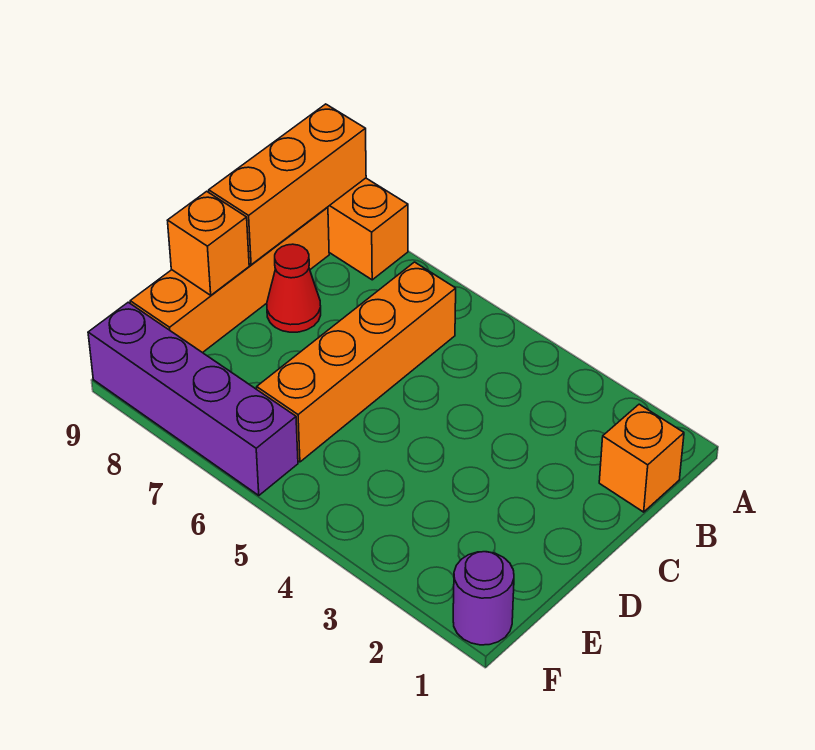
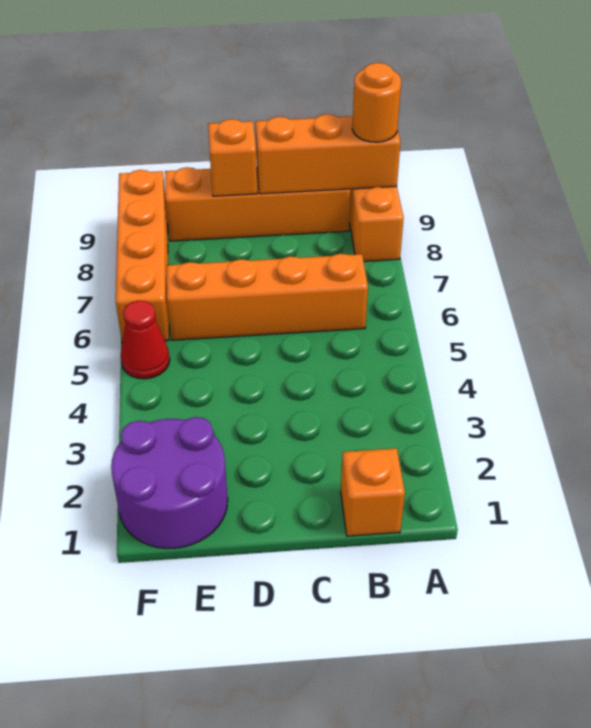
none -> orange 1x1 round brick [352,63,401,142]
red 1x1 cone [267,244,321,332] -> red 1x1 cone moved to [121,301,170,379]
purple 1x1 round brick [453,552,514,645] -> purple 2x2 round brick [111,417,228,548]
purple 1x4 brick [88,302,298,495] -> orange 1x4 brick [116,170,169,343]

